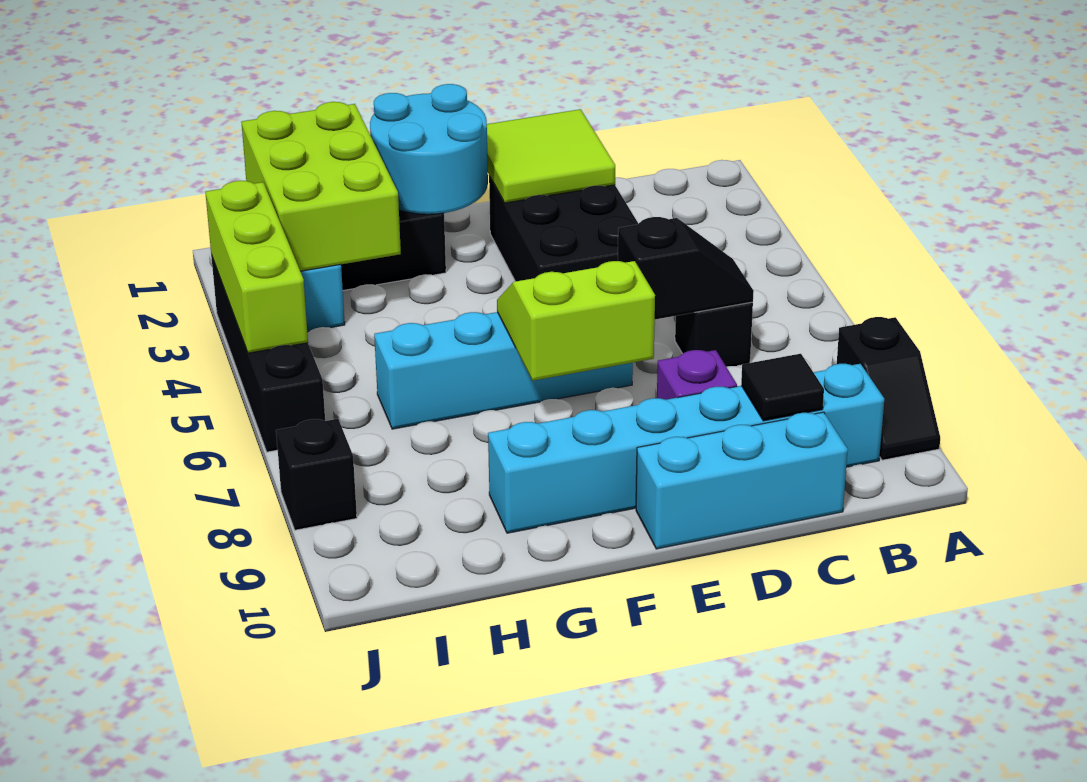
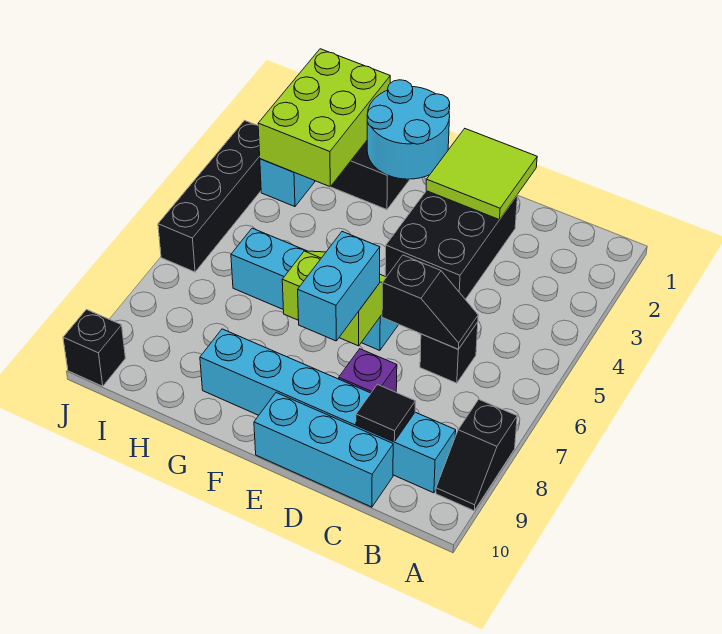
none -> cyan 1x2 brick [298,232,380,341]
lime 1x3 brick [205,181,308,353] -> none
black 1x1 brick [276,419,357,530] -> black 1x1 brick moved to [63,310,125,386]

